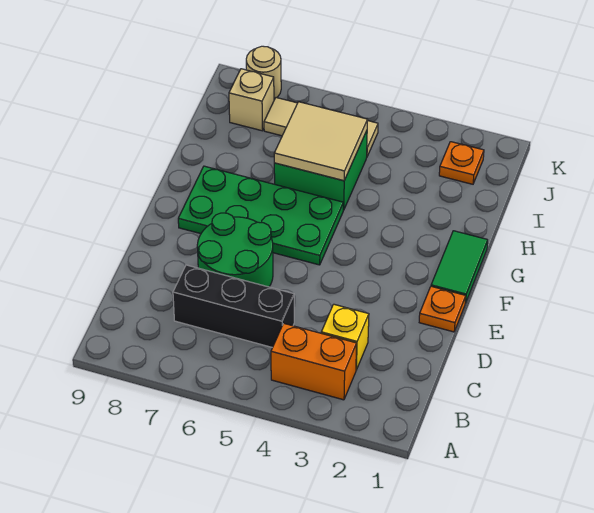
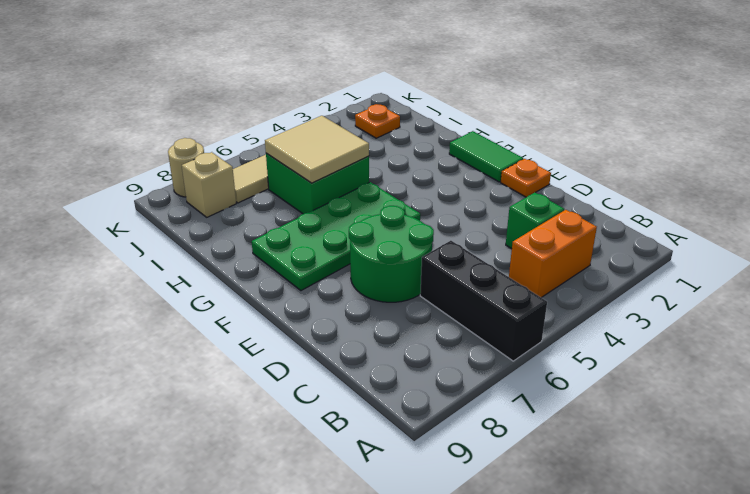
yellow 1x1 brick [321,304,369,370] -> green 1x1 brick [506,192,564,249]
black 1x3 brick [173,265,294,347] -> black 1x3 brick turned to [420,241,547,361]

